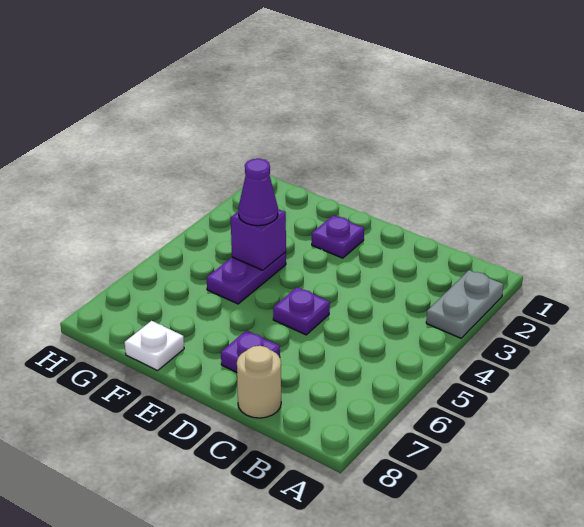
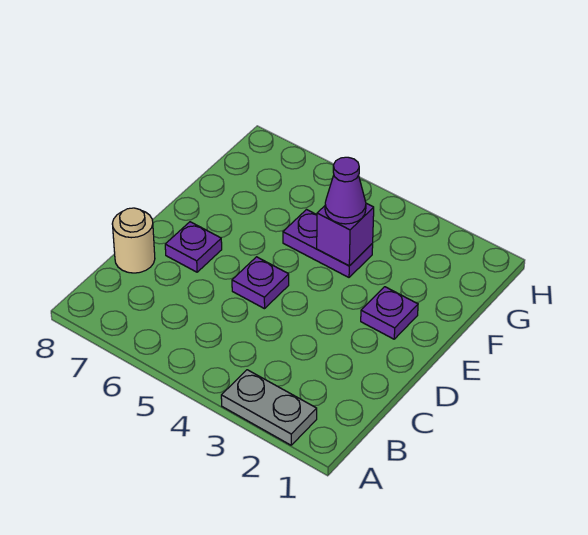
white 1x1 plate [125,321,184,371] -> none

